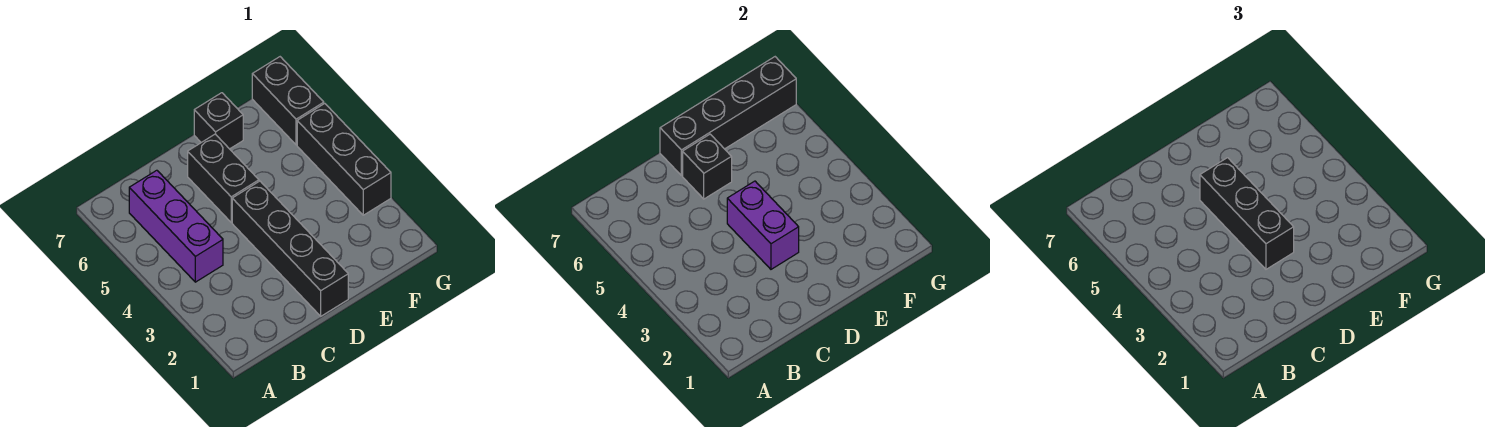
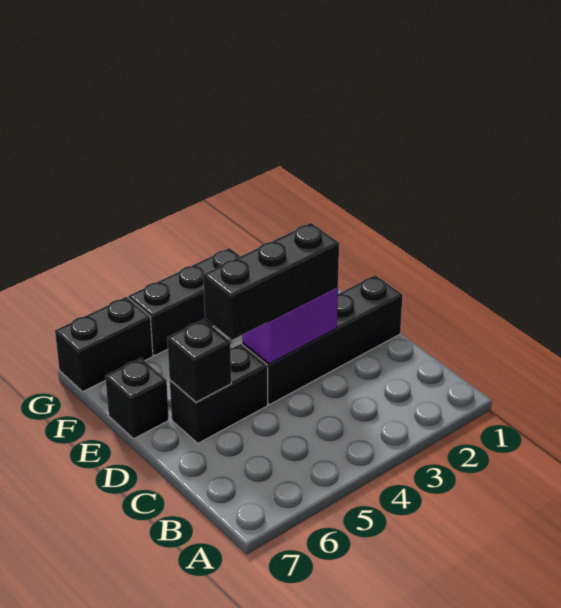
purple 1x3 brick [129,170,223,282] -> none
black 1x4 brick [660,57,796,176] -> none

